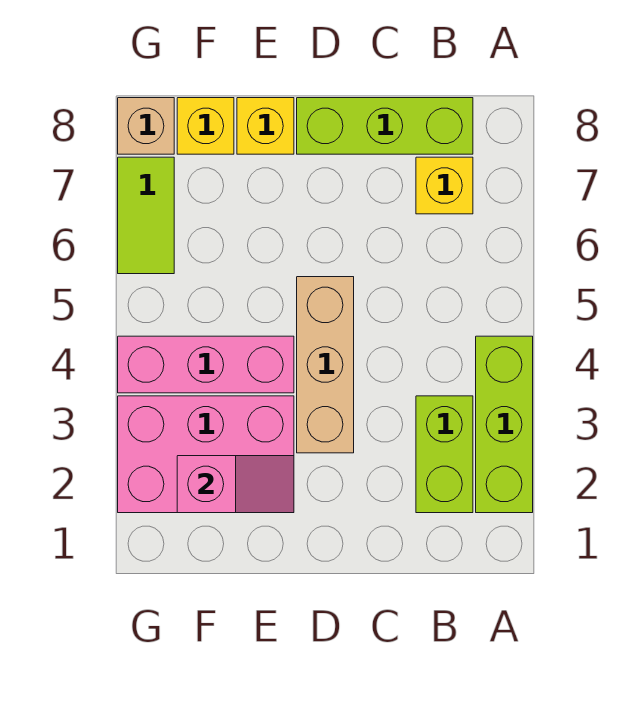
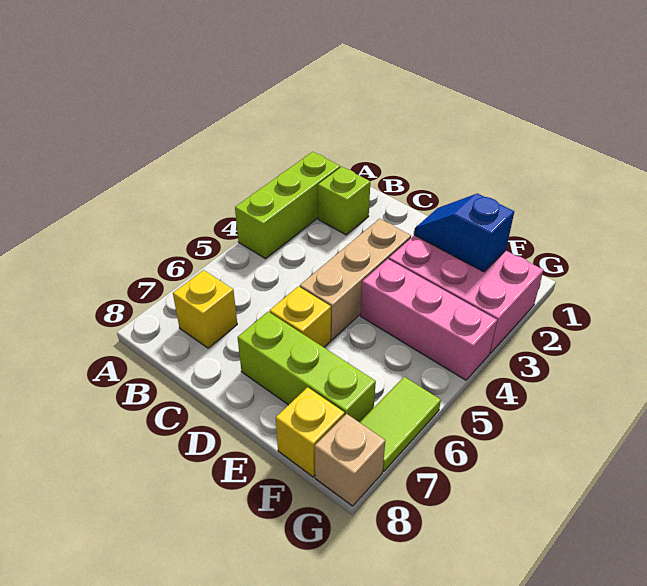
lime 1x2 brick [416,396,473,513] -> lime 1x1 brick [318,167,370,235]
lime 1x3 brick [297,98,473,154] -> lime 1x3 brick moved to [237,312,376,422]
pink 1x2 slope [177,456,294,513] -> blue 1x2 slope [414,193,514,272]
yellow 1x1 brick [237,98,294,154] -> yellow 1x1 brick moved to [270,286,331,347]

